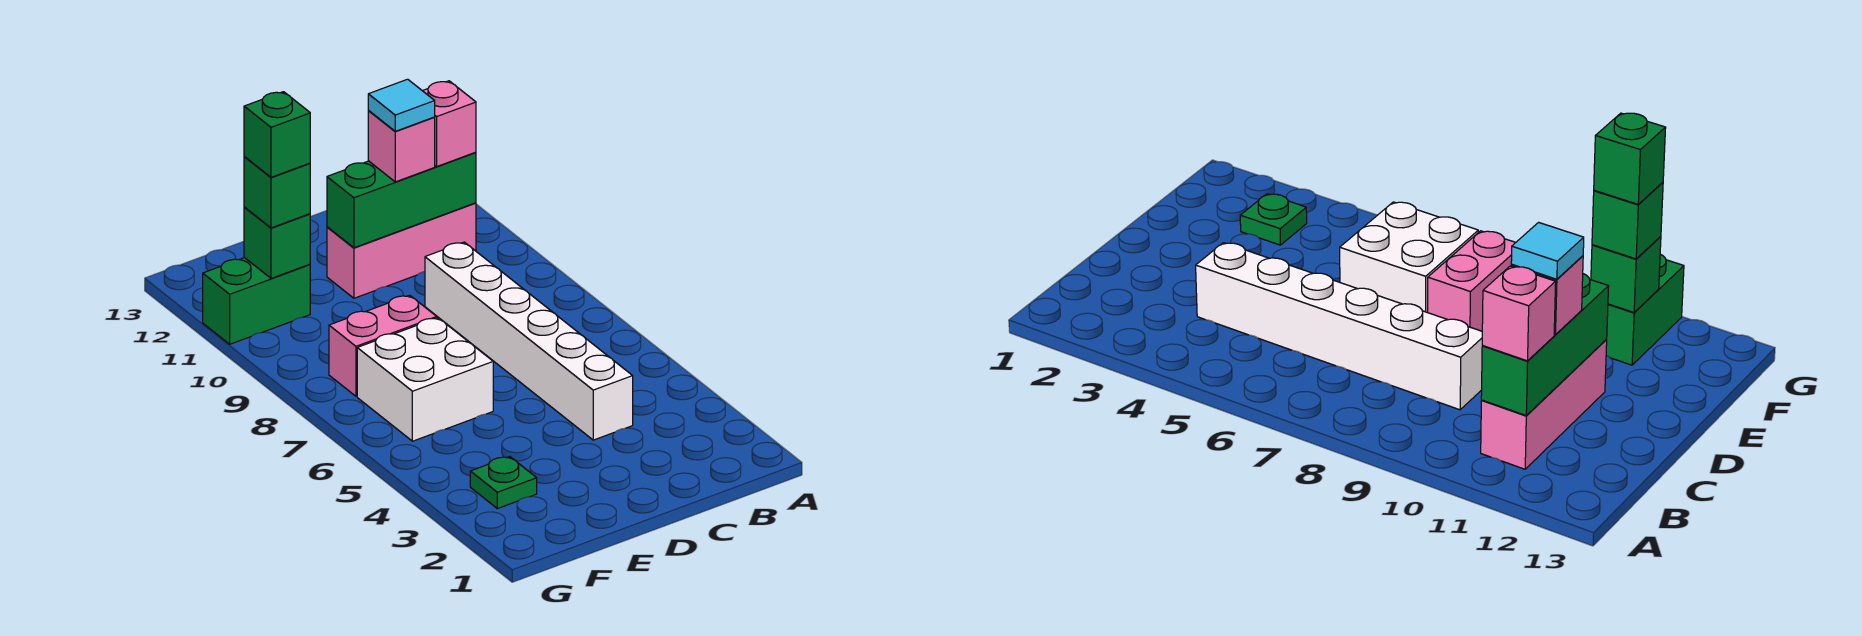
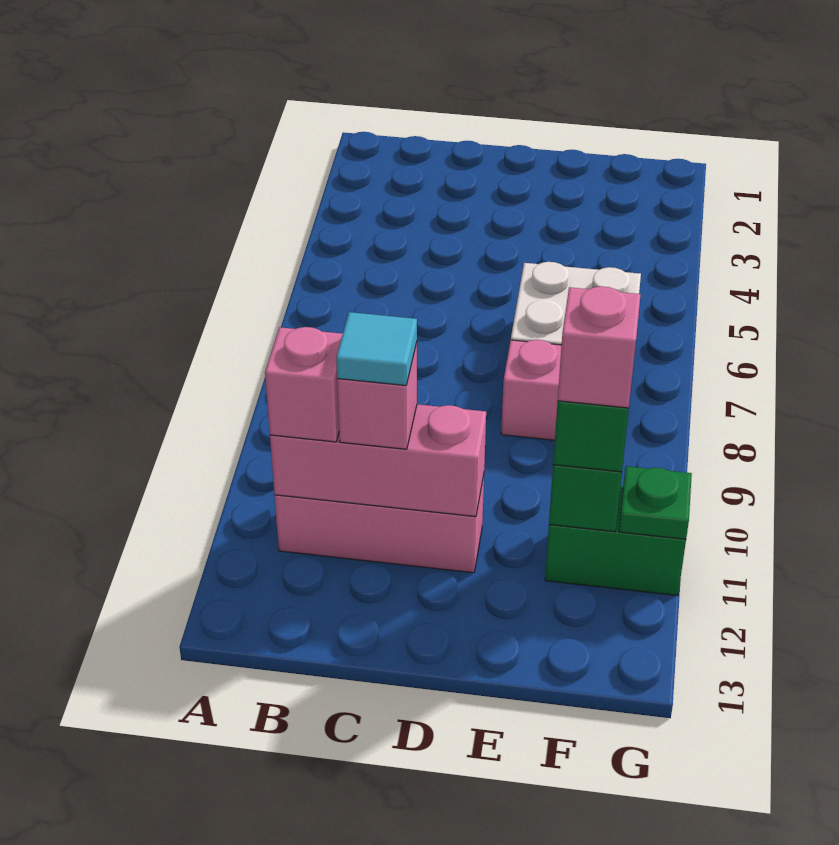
green 1x3 brick [327,152,476,248] -> pink 1x3 brick [270,404,486,517]
white 1x6 brick [425,242,633,440] -> none
green 1x1 plate [470,457,537,509] -> green 1x1 plate moved to [619,466,692,539]
green 1x1 brick [244,92,310,177] -> pink 1x1 brick [558,286,641,408]

